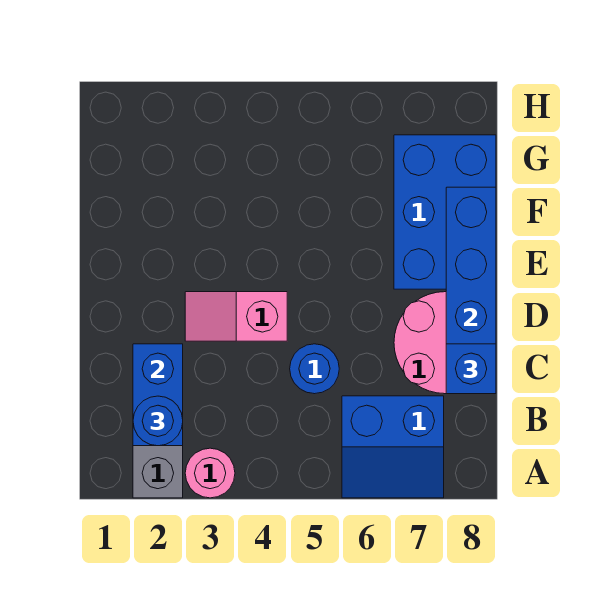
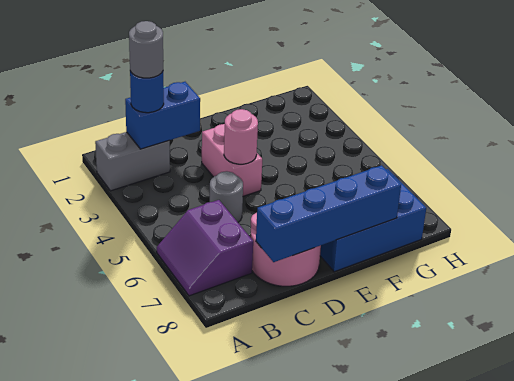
pink 1x1 round brick [185,448,235,498] -> pink 1x1 round brick moved to [224,109,258,164]
blue 2x2 slope [342,396,444,498] -> purple 2x2 slope [157,200,253,296]
none -> grey 1x1 round brick [129,21,163,78]
blue 1x1 round brick [290,344,339,394] -> grey 1x1 round brick [210,171,243,222]
blue 1x1 brick [446,344,496,394] -> none
pink 1x2 slope [185,292,287,341] -> pink 1x2 brick [202,124,262,196]

